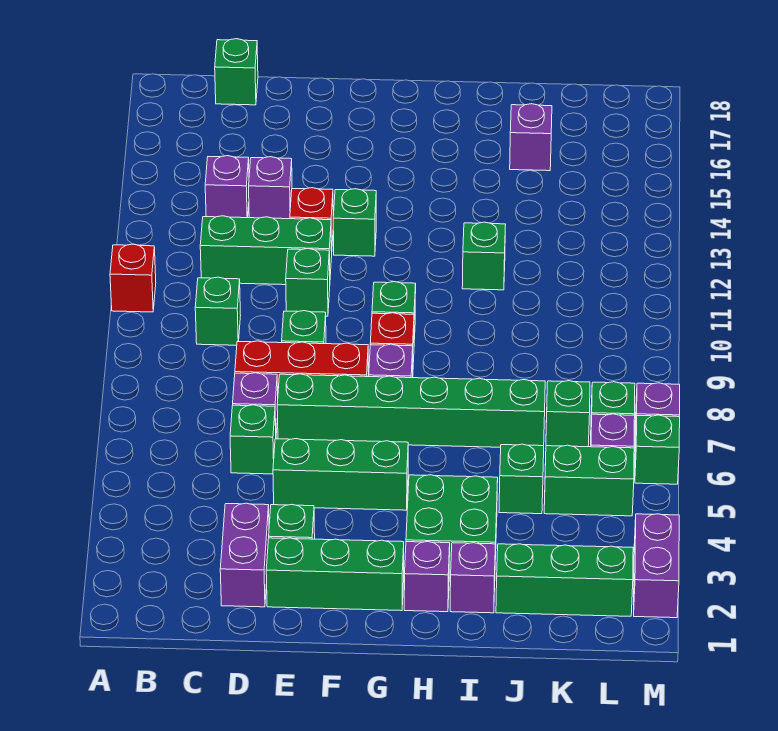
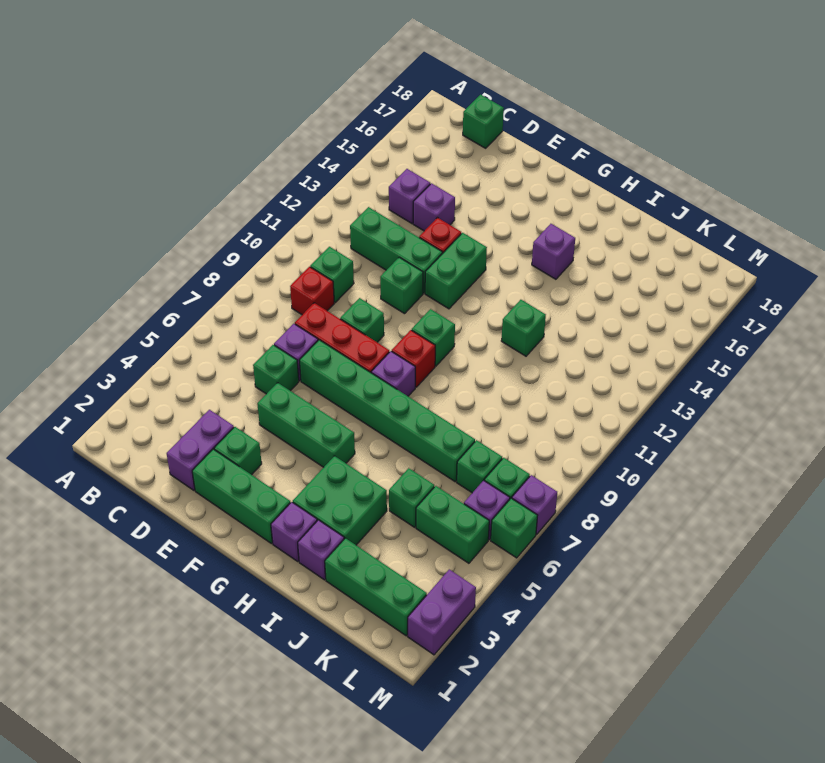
red 1x1 brick [110,244,156,312] -> red 1x1 brick moved to [290,267,334,315]
green 1x1 brick [333,189,376,256] -> green 1x2 brick [425,233,487,309]
purple 1x1 brick [510,104,552,171] -> purple 1x1 brick moved to [532,224,575,279]

